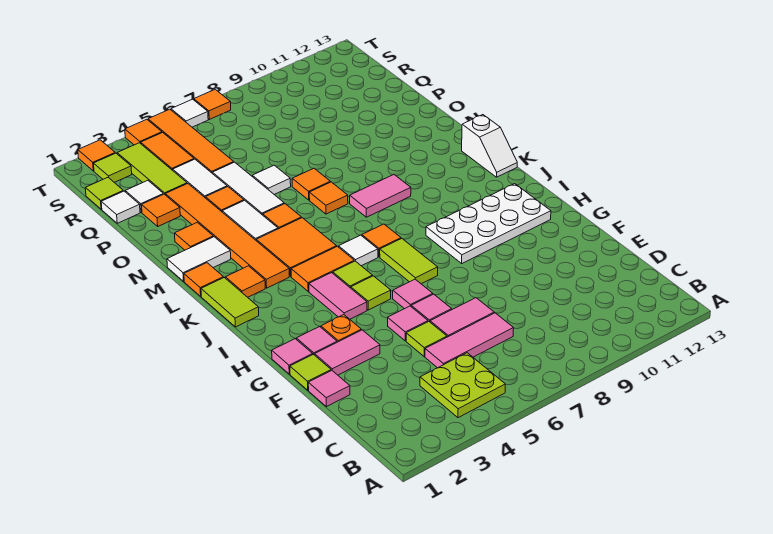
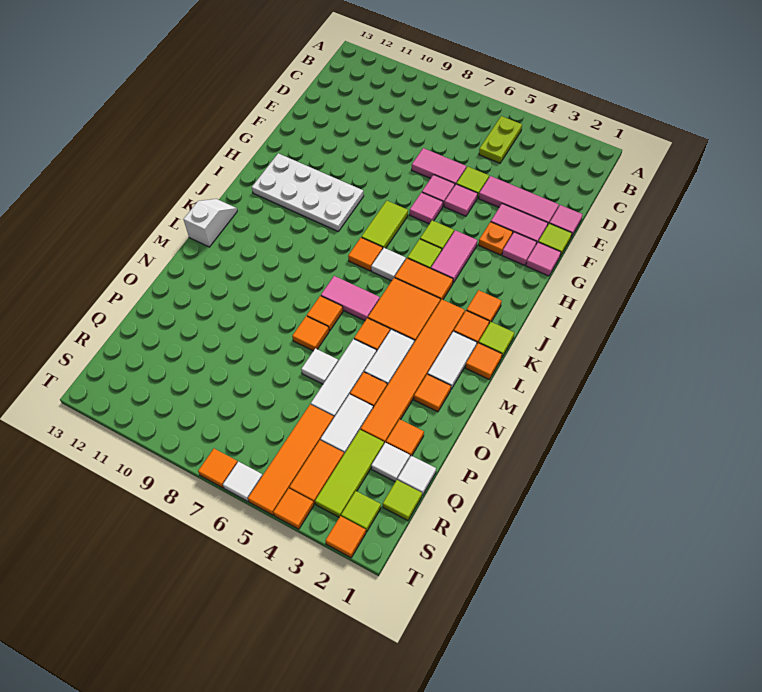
lime 2x2 plate [420,353,505,418] -> lime 1x2 plate [479,116,522,163]
pink 1x3 tile [425,313,514,368] -> pink 1x3 tile moved to [479,176,559,226]
lime 1x2 tile [201,278,259,327] -> lime 1x1 tile [479,322,514,357]
none -> orange 1x1 tile [467,290,502,324]
pink 1x2 tile [350,175,411,217] -> pink 1x2 tile moved to [321,276,380,321]
white 1x2 tile [167,237,231,281] -> white 1x2 tile turned to [428,331,477,389]

